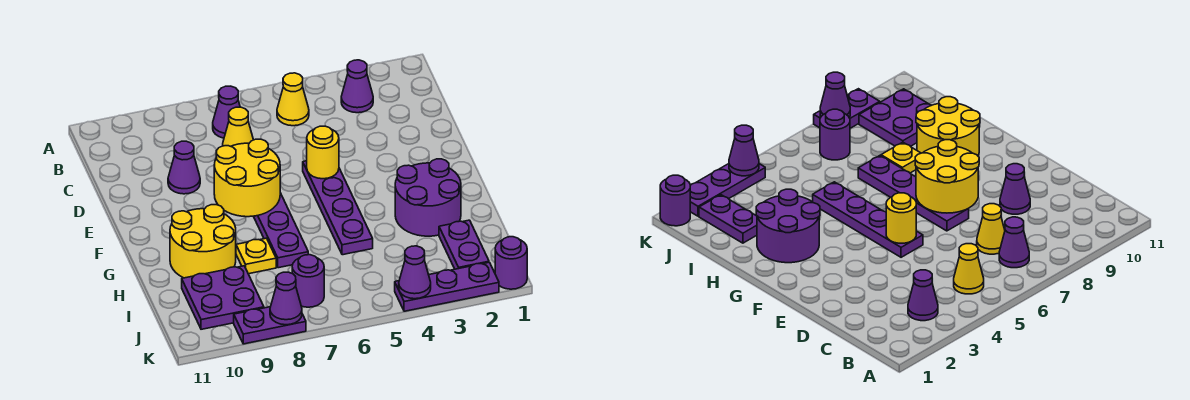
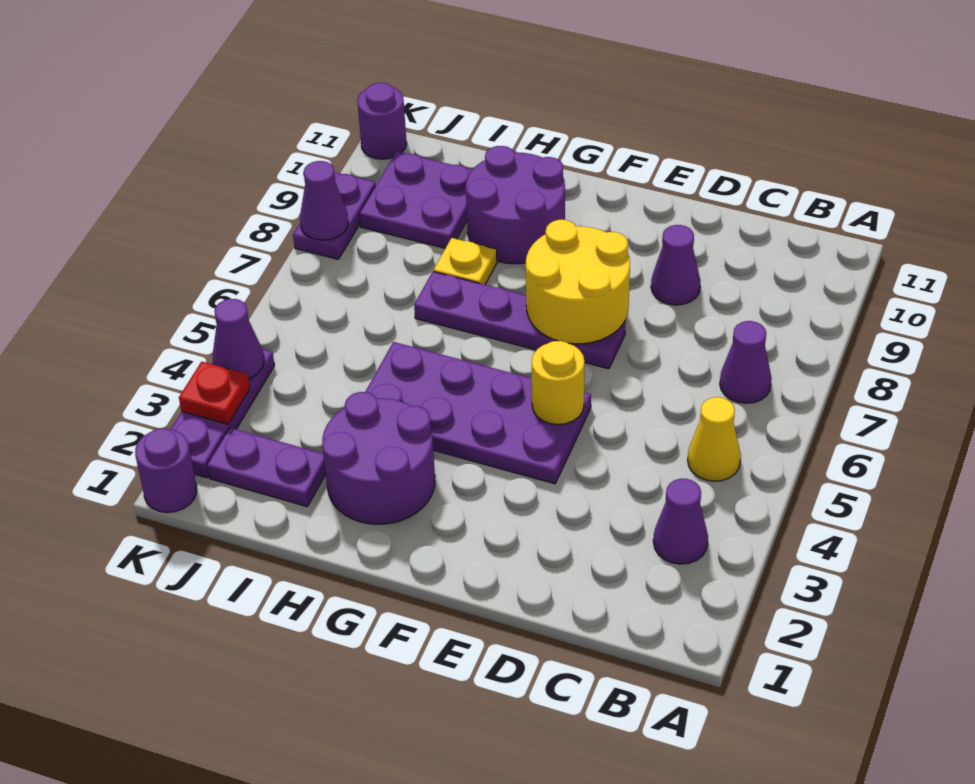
yellow 1x1 cone [223,107,253,146] -> none
purple 1x4 plate [303,161,373,255] -> purple 2x4 plate [365,342,591,484]
yellow 2x2 round brick [170,205,236,278] -> purple 2x2 round brick [466,146,565,264]
purple 1x1 round brick [292,255,324,307] -> purple 1x1 round brick moved to [357,83,407,159]
none -> red 1x1 plate [179,362,250,424]

